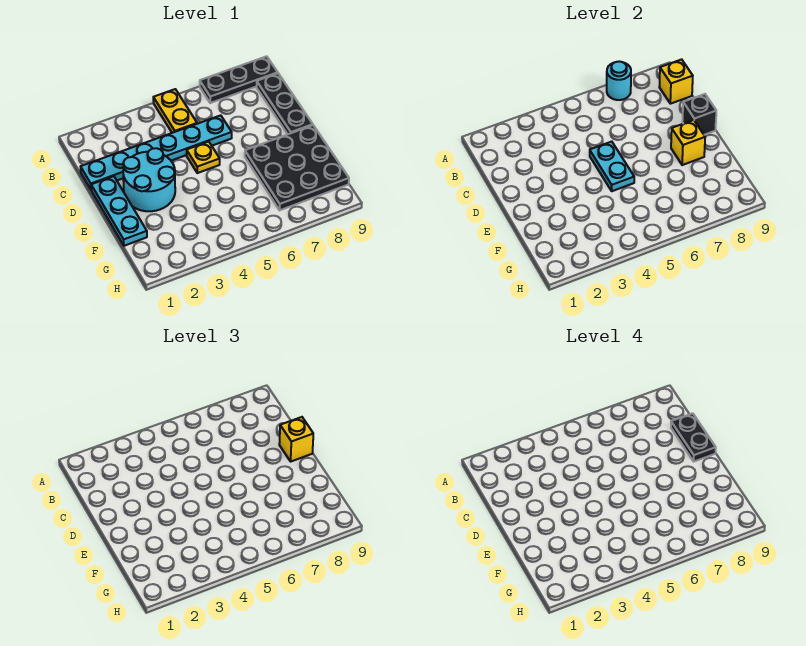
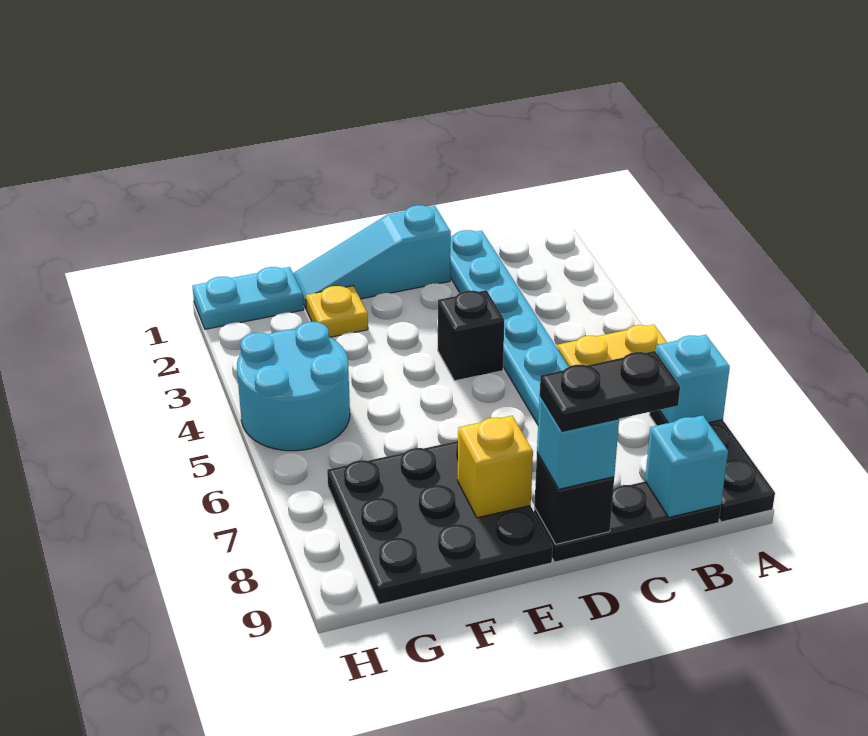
cyan 1x1 round brick [607,61,631,100] -> cyan 1x1 brick [656,335,730,423]
yellow 1x1 brick [659,59,693,104] -> cyan 1x1 brick [645,415,728,517]
cyan 1x3 plate [91,176,147,246] -> cyan 1x3 slope [293,205,451,310]
cyan 2x2 round brick [123,148,175,211] -> cyan 2x2 round brick moved to [237,322,350,451]
none -> black 1x1 brick [438,290,504,381]
yellow 1x1 plate [187,142,220,173] -> yellow 1x1 plate moved to [306,286,368,337]
cyan 1x2 plate [590,142,634,191] -> cyan 1x2 plate moved to [192,267,304,329]
yellow 1x1 brick [279,417,313,461] -> cyan 1x1 brick [537,396,619,489]

